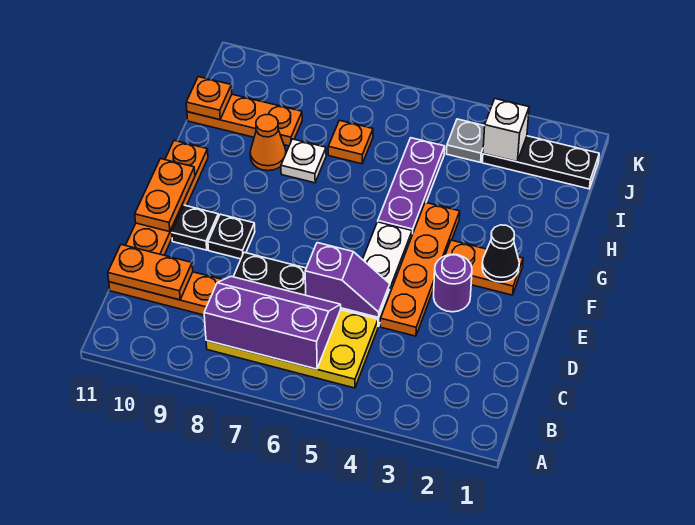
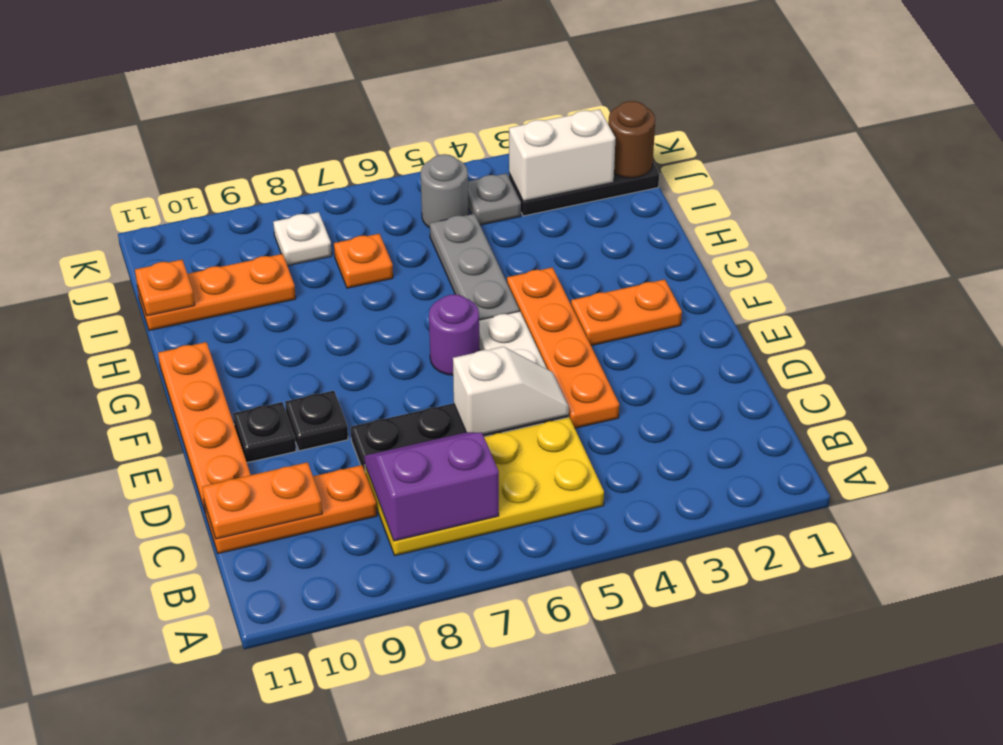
purple 2x3 slope [204,276,341,369] -> purple 2x2 slope [364,432,499,541]
purple 1x2 slope [305,243,390,317] -> white 1x2 slope [453,347,569,435]
purple 1x1 round brick [434,254,472,312] -> purple 1x1 round brick moved to [429,294,479,375]
orange 1x2 plate [135,159,195,232] -> none
black 1x1 cone [482,225,519,282] -> none
purple 1x3 plate [378,138,445,235] -> grey 1x3 plate [430,214,519,320]
white 1x1 plate [281,139,326,183] -> white 1x1 plate moved to [273,212,332,266]
orange 1x1 cone [250,115,286,171] -> none
none -> brown 1x1 round brick [608,101,655,178]
white 1x1 brick [483,99,529,162] -> white 1x2 brick [509,109,615,201]
none -> grey 1x1 round brick [421,154,468,228]

